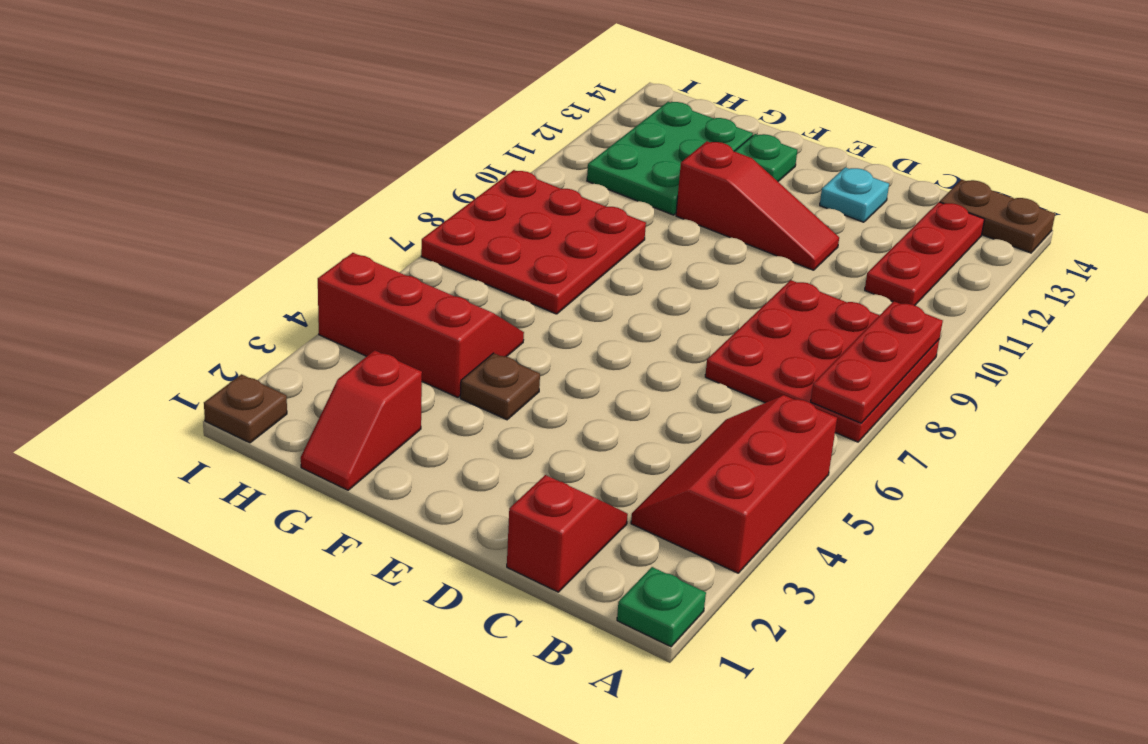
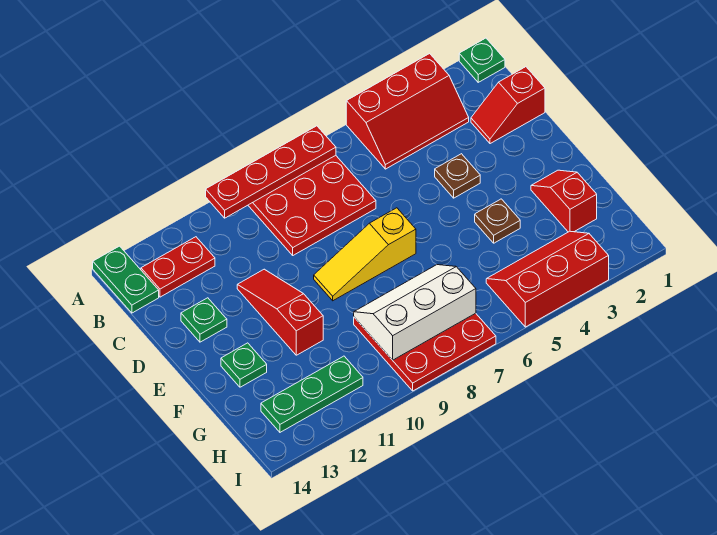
red 1x3 plate [811,301,943,423] -> red 1x4 plate [206,126,336,218]
brown 1x2 plate [940,179,1055,253] -> green 1x2 plate [93,246,159,313]
red 1x3 plate [865,202,985,305] -> red 1x2 plate [141,237,215,297]
cyan 1x1 plate [820,167,889,222] -> green 1x1 plate [181,298,227,342]
none -> yellow 1x3 slope [314,208,416,301]
red 1x2 slope [301,350,422,490] -> red 1x2 slope turned to [531,170,597,232]
red 2x3 slope [318,253,524,397] -> red 2x3 slope turned to [486,231,609,327]
none -> white 2x3 slope [354,265,476,360]
green 2x3 plate [587,102,753,215] -> green 1x3 plate [261,356,363,432]
brown 1x1 plate [204,374,287,443] -> brown 1x1 plate moved to [435,154,480,198]

